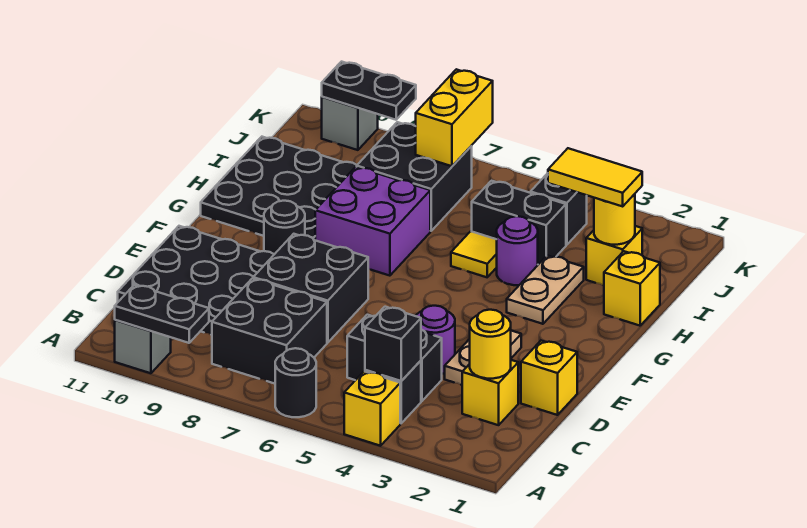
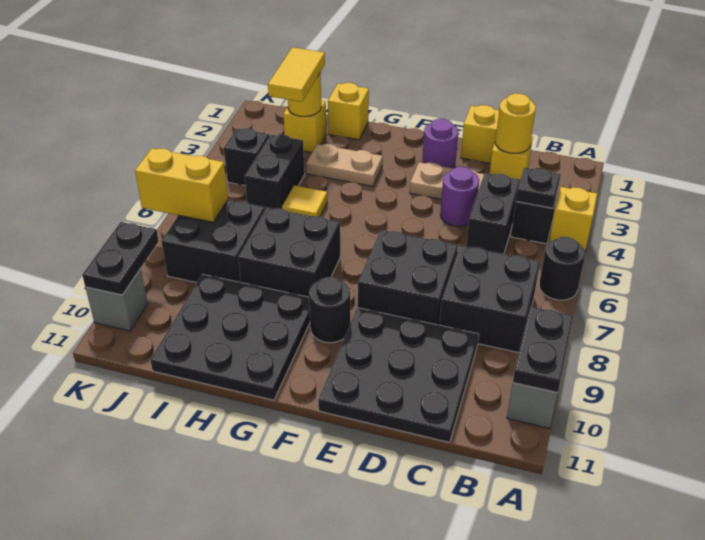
black 1x1 brick [365,307,421,381] -> black 1x1 plate [516,168,561,208]
purple 2x2 brick [315,167,430,276] -> black 2x2 brick [238,207,340,297]
purple 1x1 round brick [497,216,538,285] -> purple 1x1 round brick moved to [422,119,458,168]

